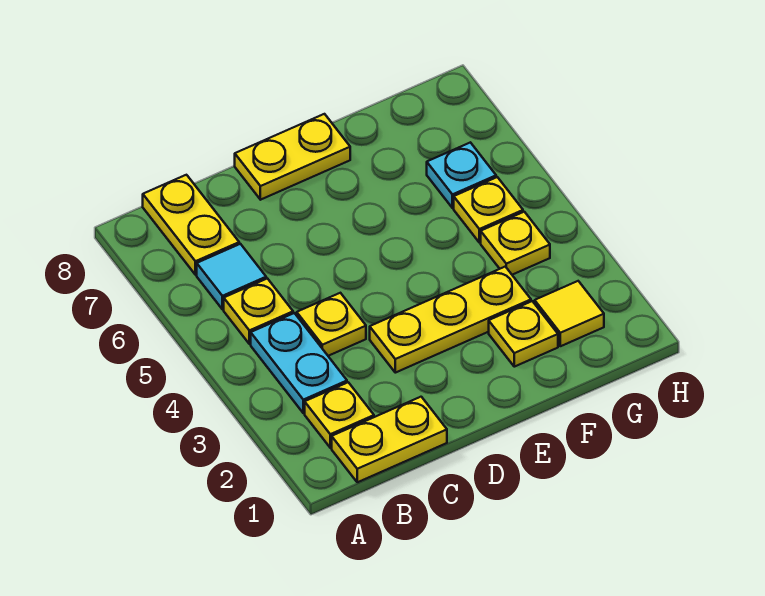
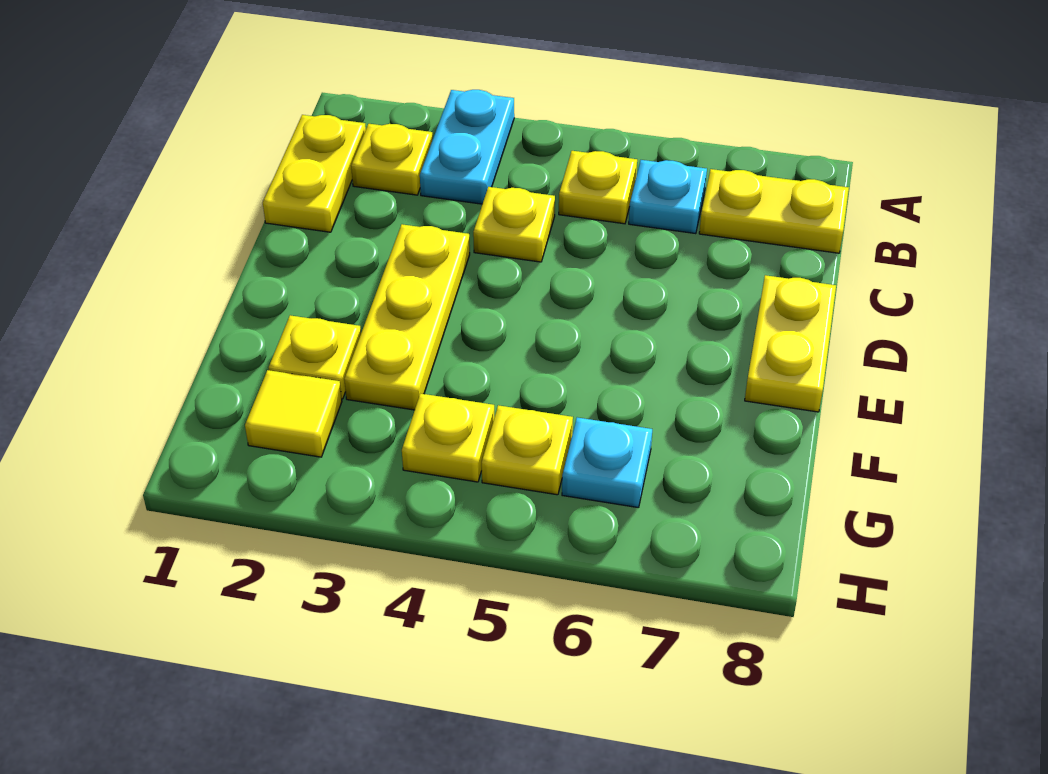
cyan 1x2 plate [251,313,347,413] -> cyan 1x2 plate turned to [420,90,514,204]
cyan 1x1 tile [197,244,266,309] -> cyan 1x1 plate [629,160,707,234]

